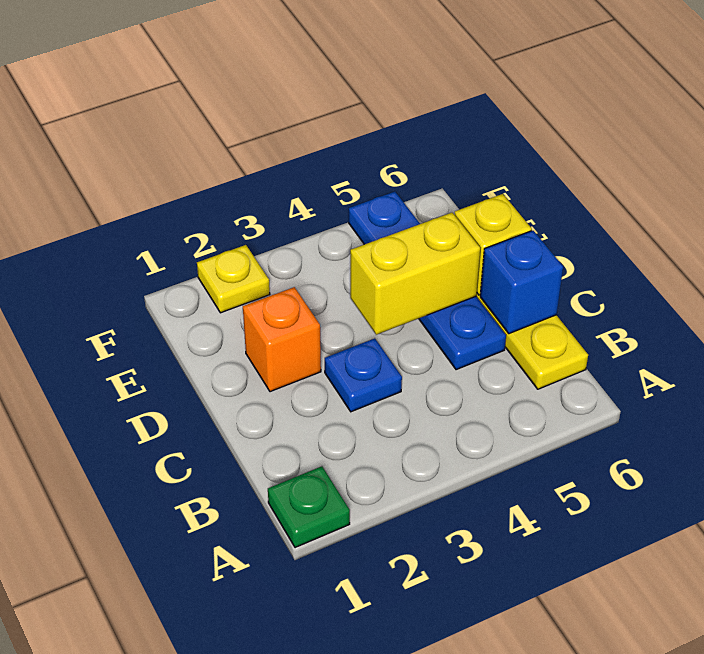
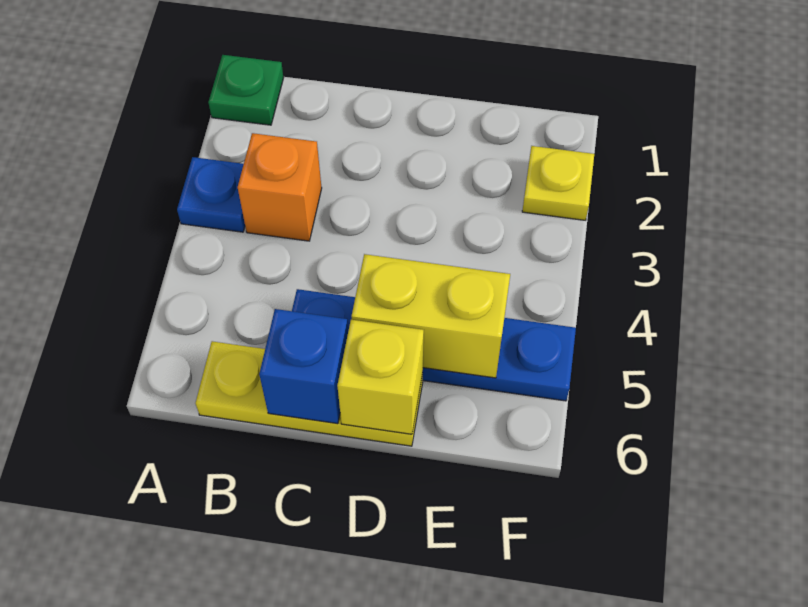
blue 1x1 plate [325,338,402,412] -> blue 1x1 plate moved to [177,157,245,232]
orange 1x1 brick [243,287,321,392] -> orange 1x1 brick moved to [238,133,322,241]
yellow 1x2 brick [350,213,480,335] -> yellow 1x2 brick turned to [352,254,510,378]

